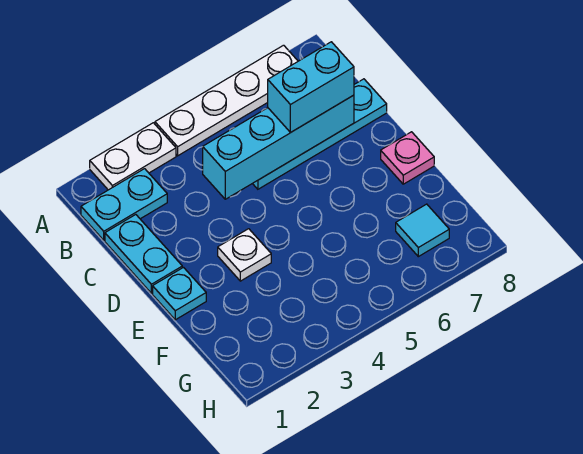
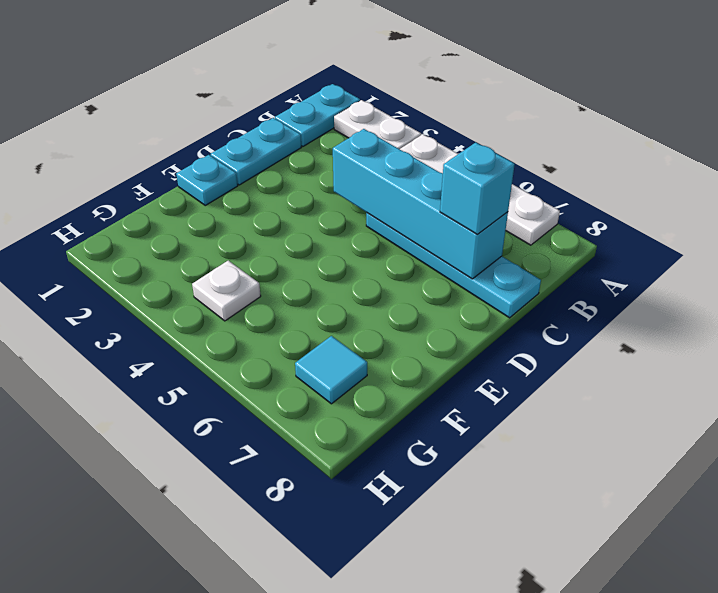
cyan 1x2 plate [81,169,167,240] -> cyan 1x2 plate turned to [275,84,360,147]
cyan 1x2 brick [268,42,354,132] -> cyan 1x1 brick [440,142,515,235]
white 1x1 plate [218,229,271,281] -> white 1x1 plate moved to [192,261,261,321]
pink 1x1 plate [381,132,434,184] -> none

